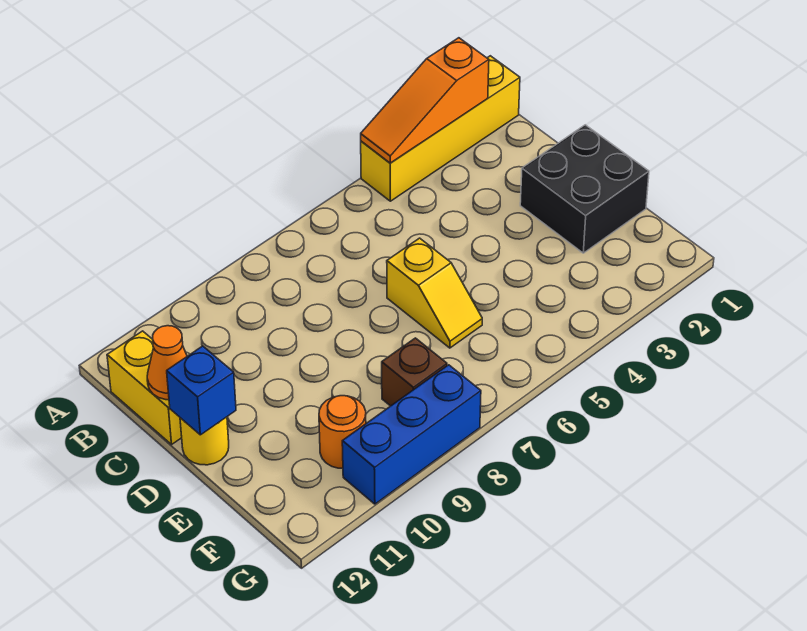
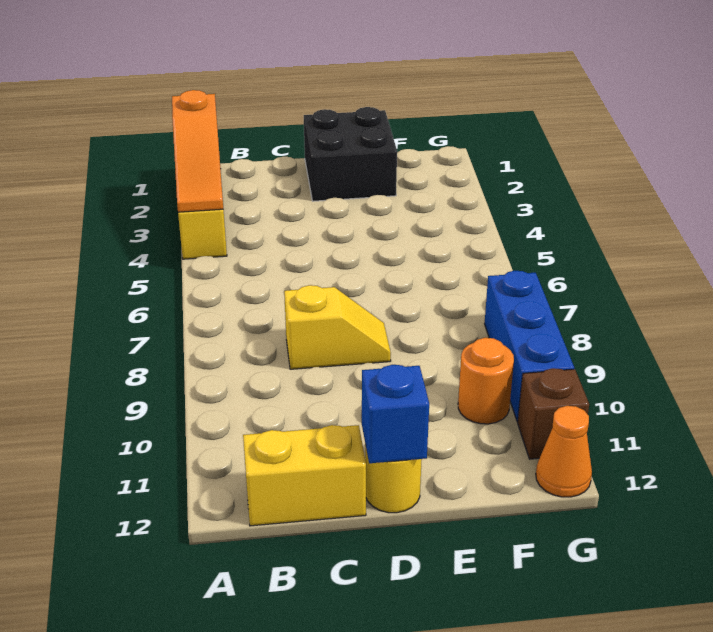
orange 1x1 cone [147,326,187,400] -> orange 1x1 cone moved to [536,406,592,497]
yellow 1x2 slope [387,238,482,348] -> yellow 1x2 slope moved to [284,285,391,369]
brown 1x1 brick [382,338,447,406] -> brown 1x1 brick moved to [518,368,589,459]

